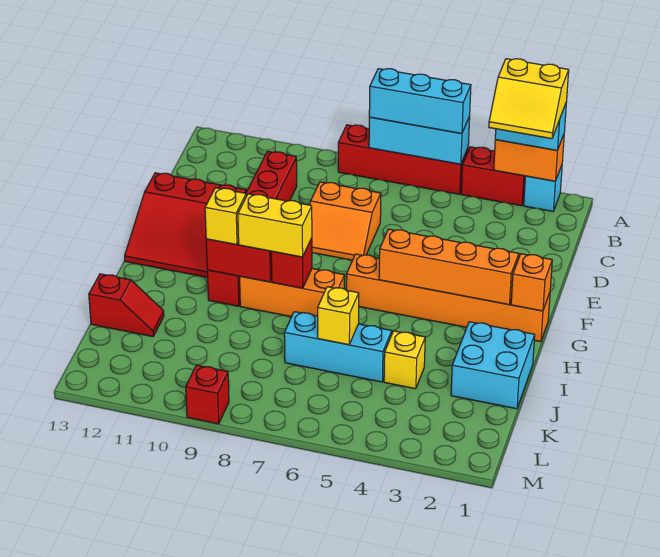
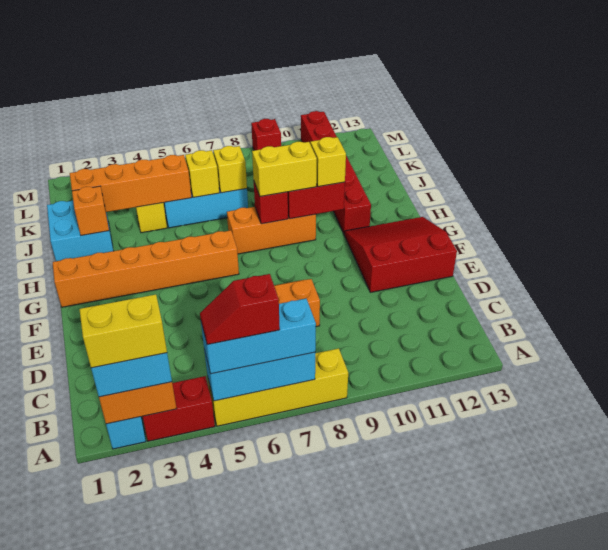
red 1x4 brick [338,125,468,194] -> yellow 1x4 brick [208,348,348,426]
red 1x6 brick [207,151,297,306] -> red 1x6 brick moved to [301,111,371,234]
orange 1x1 brick [511,254,552,311] -> orange 1x1 brick moved to [72,186,109,236]
orange 1x4 brick [379,229,519,304] -> orange 1x4 brick moved to [70,155,192,212]
none -> yellow 1x1 brick [213,146,247,193]
red 1x2 slope [89,274,164,337] -> red 1x2 slope moved to [200,274,280,345]

